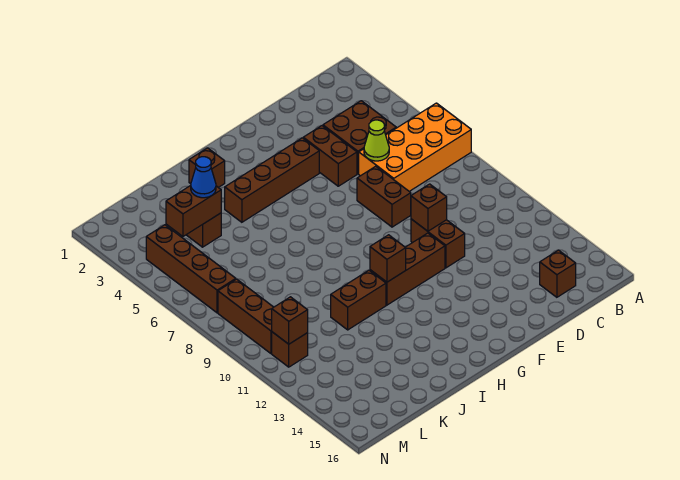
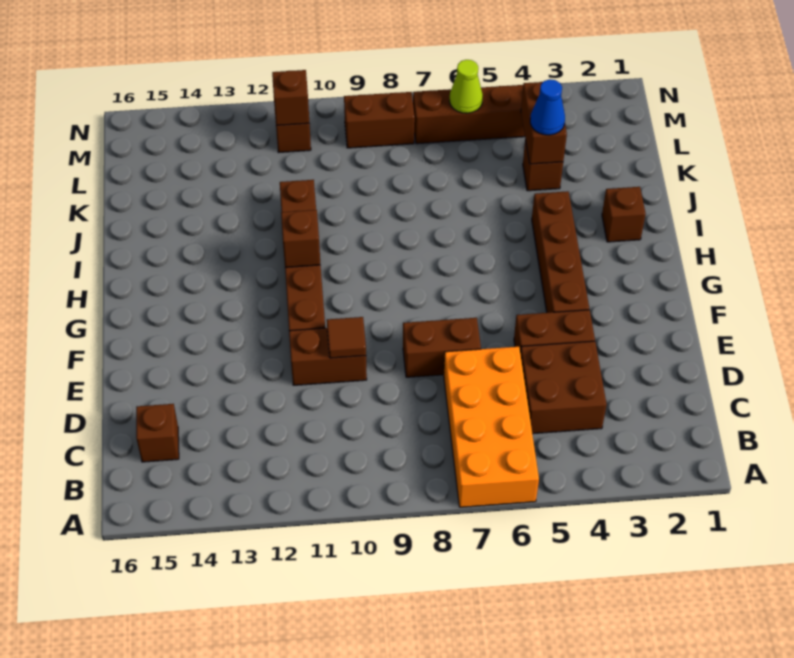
lime 1x1 cone [364,120,389,161] -> lime 1x1 cone moved to [449,60,483,113]
brown 1x1 brick [411,184,447,231] -> brown 1x1 tile [327,317,366,358]
brown 1x3 brick [218,279,273,353] -> brown 1x2 brick [344,92,415,148]

